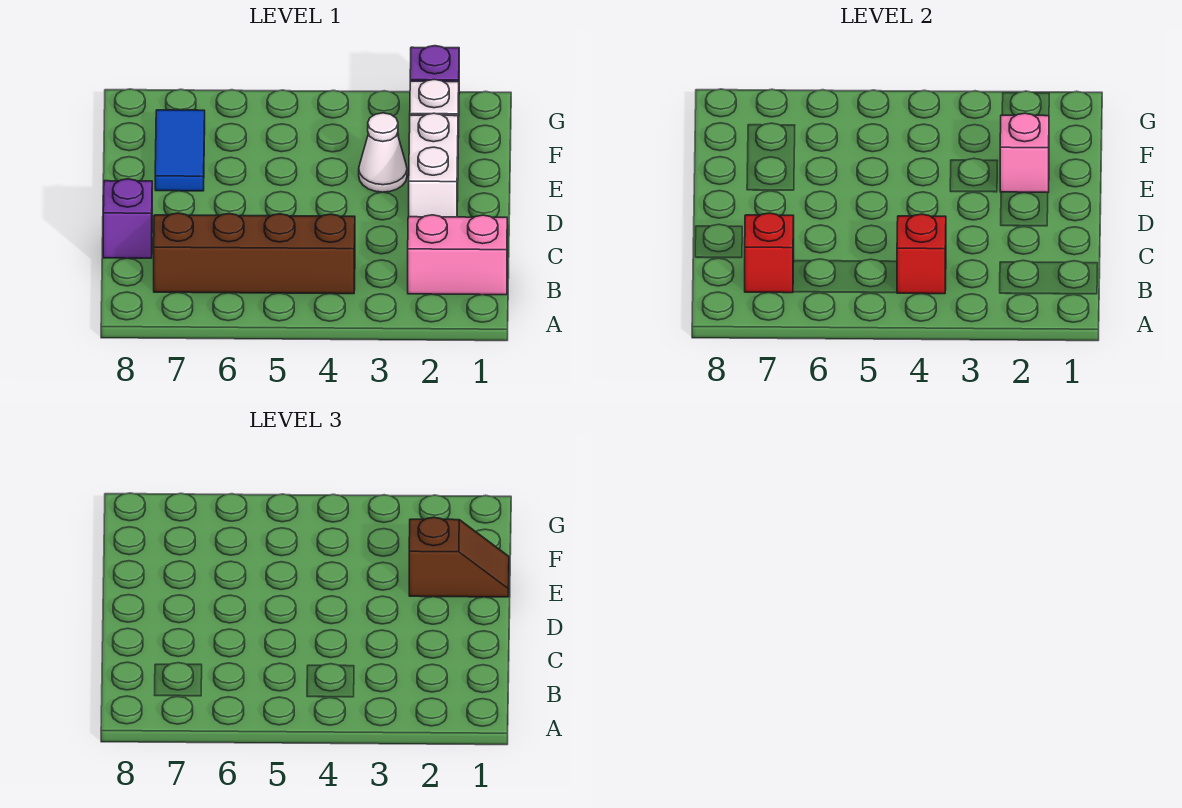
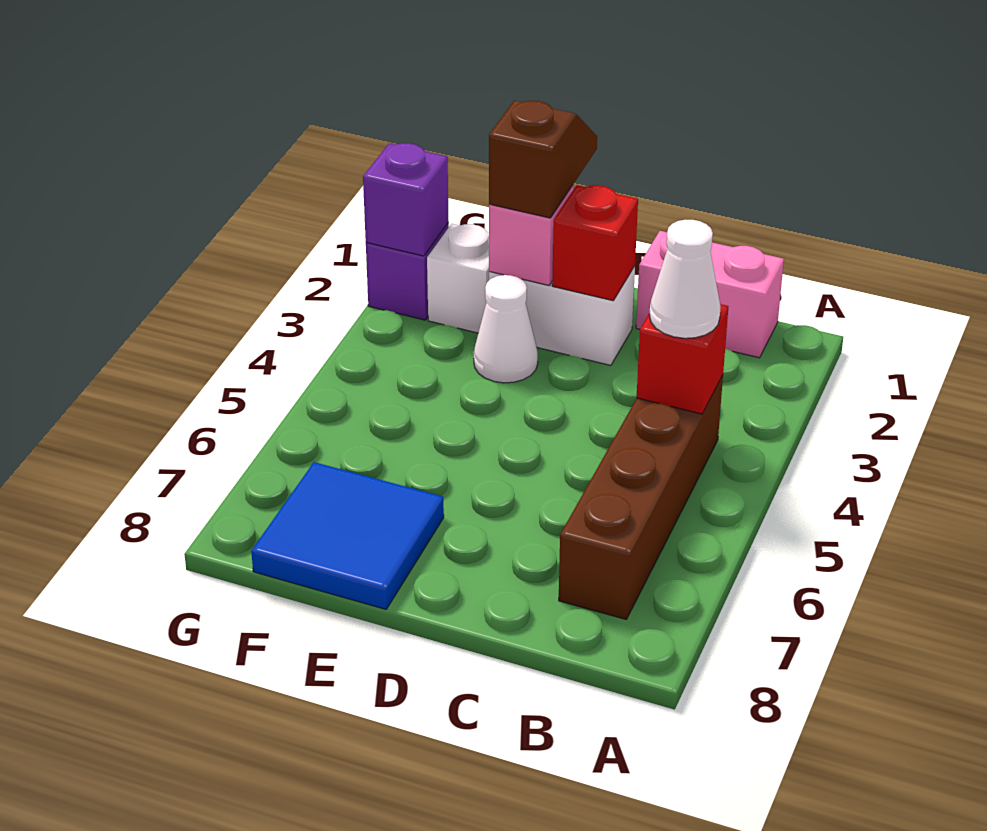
pink 1x2 brick [408,215,507,295] -> pink 1x2 brick turned to [636,231,784,358]
none -> white 1x1 cone [649,220,721,338]
red 1x1 brick [745,213,794,293] -> red 1x1 brick moved to [552,185,638,301]
purple 1x1 brick [103,179,152,258] -> purple 1x1 brick moved to [363,143,449,256]
blue 1x2 tile [155,110,205,191] -> blue 2x2 tile [251,462,444,609]

